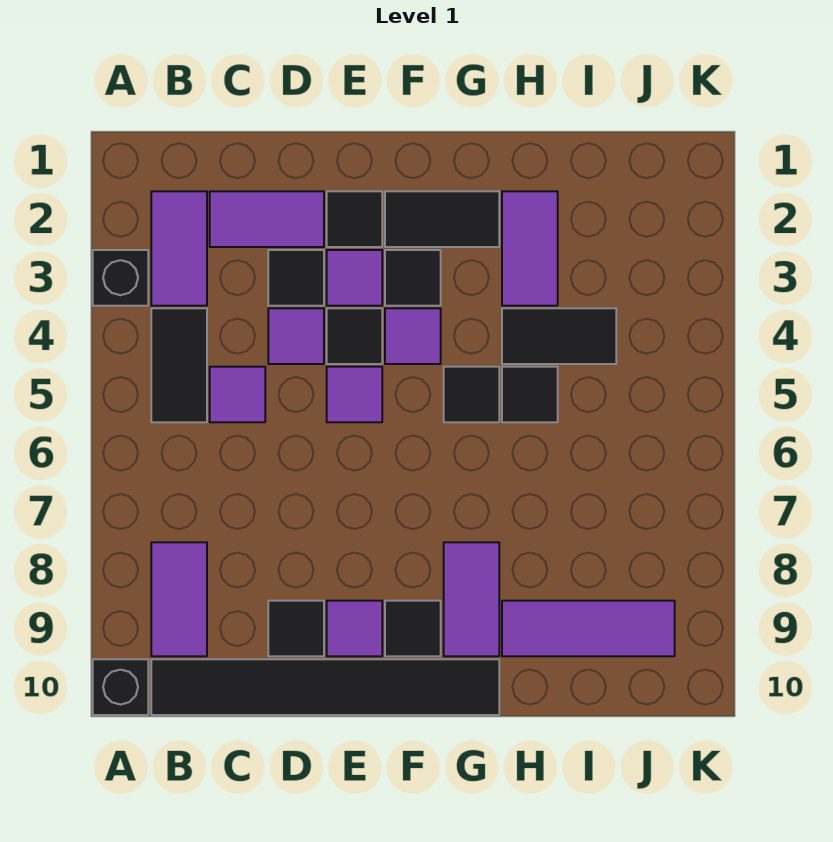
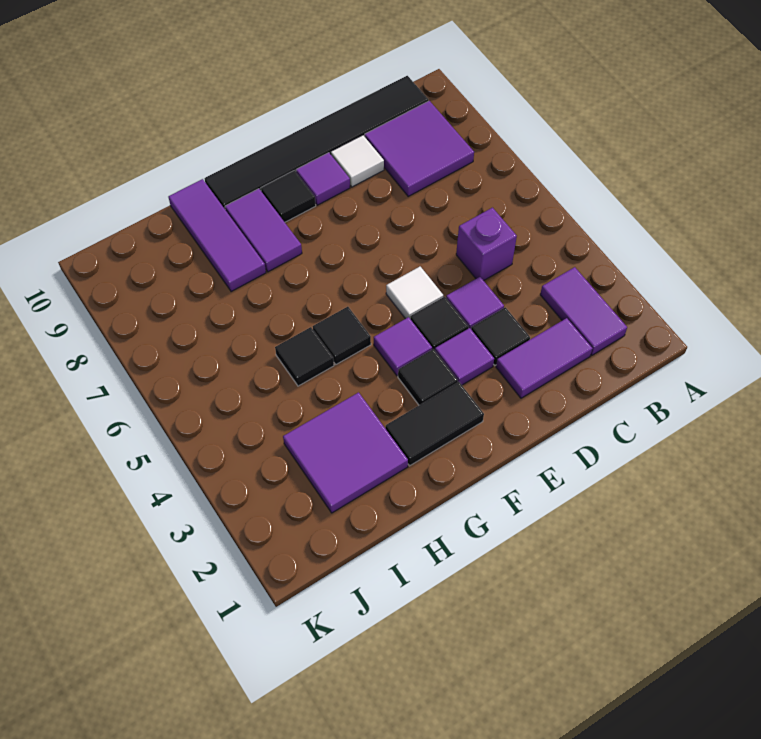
black 1x1 brick [93,250,148,306] -> none
black 1x1 brick [93,659,148,715] -> none
black 1x2 tile [151,308,207,422] -> none
purple 1x2 tile [151,542,207,656] -> purple 2x2 tile [365,101,474,196]
purple 1x1 tile [210,367,265,422] -> purple 1x1 brick [456,208,517,281]
black 1x1 tile [268,601,324,656] -> white 1x1 tile [331,135,384,187]
black 1x1 tile [327,191,382,247] -> none
purple 1x1 tile [327,367,382,422] -> white 1x1 tile [386,267,443,319]
purple 1x2 tile [502,191,558,306] -> purple 2x2 tile [283,392,408,513]
black 1x2 tile [502,308,616,364] -> none
purple 1x3 tile [502,601,675,656] -> purple 1x3 tile turned to [168,179,266,292]

